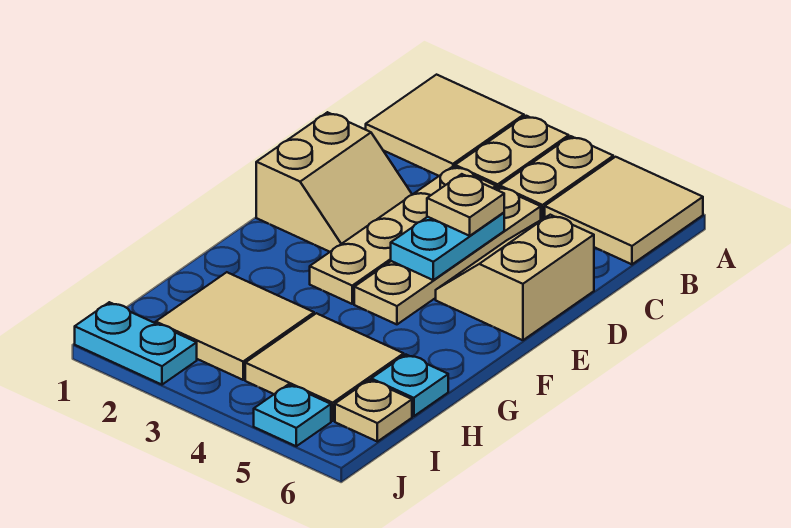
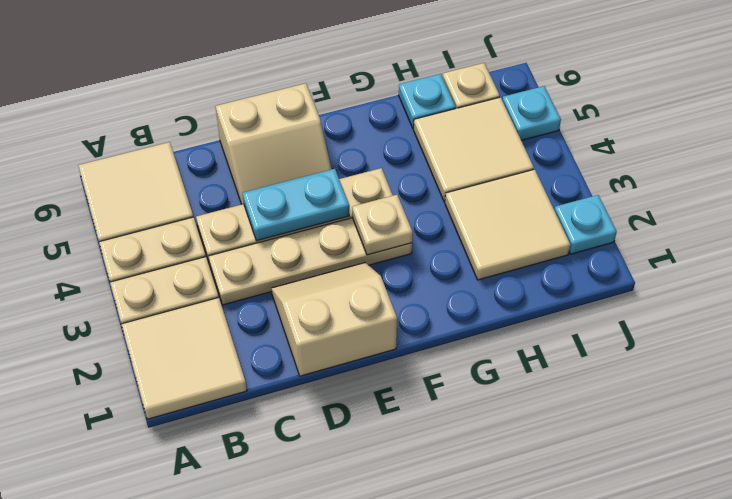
tan 1x1 plate [427,174,504,236] -> tan 1x1 plate moved to [352,195,413,255]
cyan 1x2 plate [75,302,197,385] -> cyan 1x1 plate [554,195,617,254]

